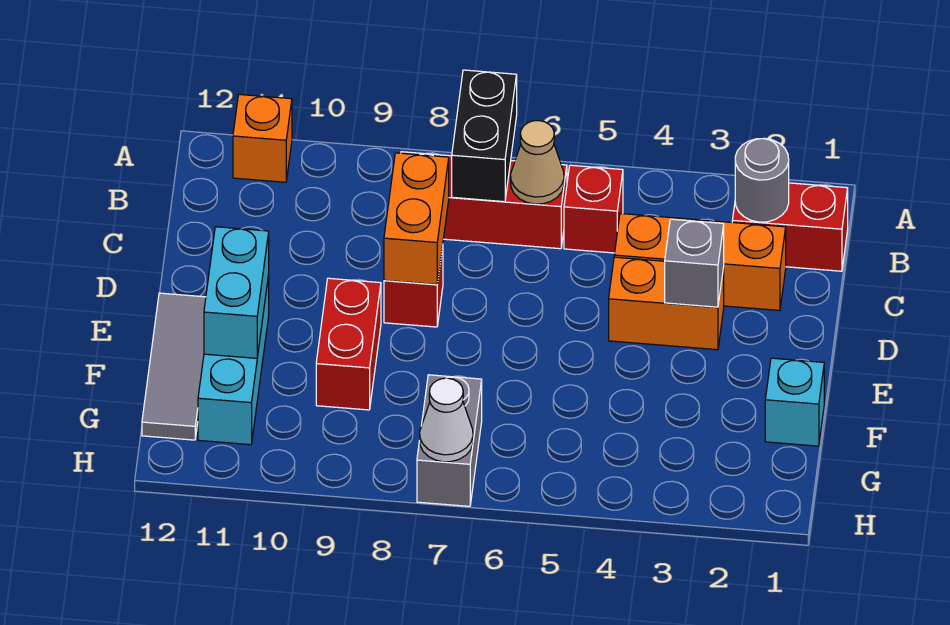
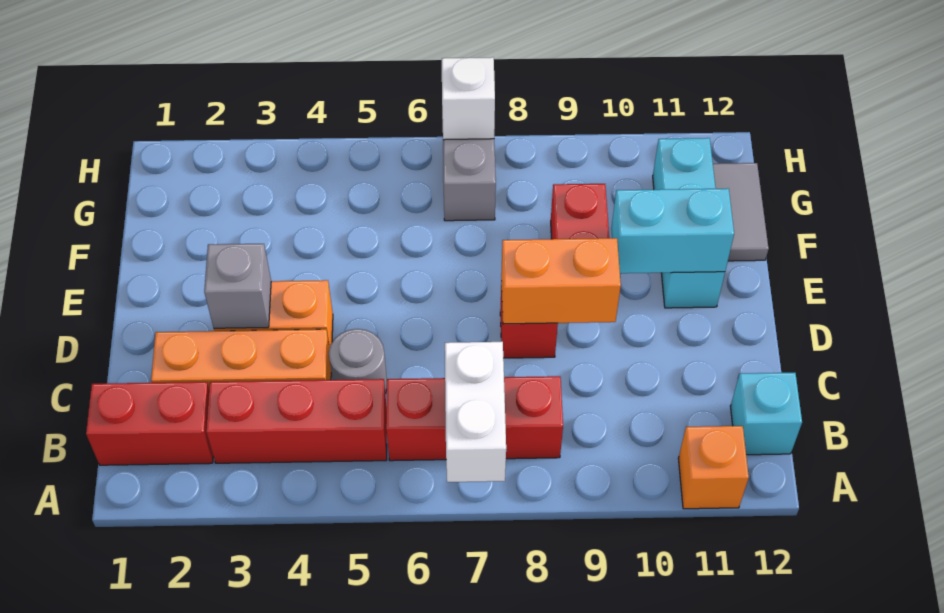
black 1x2 brick [452,70,517,202] -> white 1x2 brick [445,342,506,482]
grey 1x1 round brick [735,138,789,222] -> grey 1x1 round brick moved to [329,329,387,393]
red 1x1 brick [564,165,623,253] -> red 1x3 brick [206,379,387,463]
tan 1x1 cone [511,121,564,204] -> none
orange 1x2 brick [384,153,449,285] -> orange 1x2 brick turned to [501,238,621,324]
cyan 1x2 brick [204,227,269,358] -> cyan 1x2 brick turned to [611,188,734,273]
grey 1x3 tile [142,293,206,440] -> grey 1x2 tile [713,163,769,261]
cyan 1x1 brick [765,358,824,446] -> cyan 1x1 brick moved to [730,373,802,455]
white 1x1 cone [420,378,473,462] -> white 1x1 brick [442,57,495,140]

